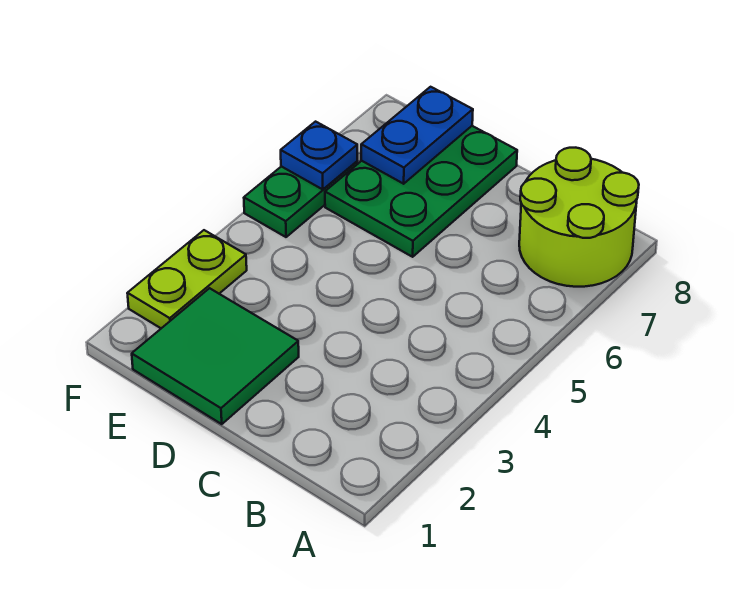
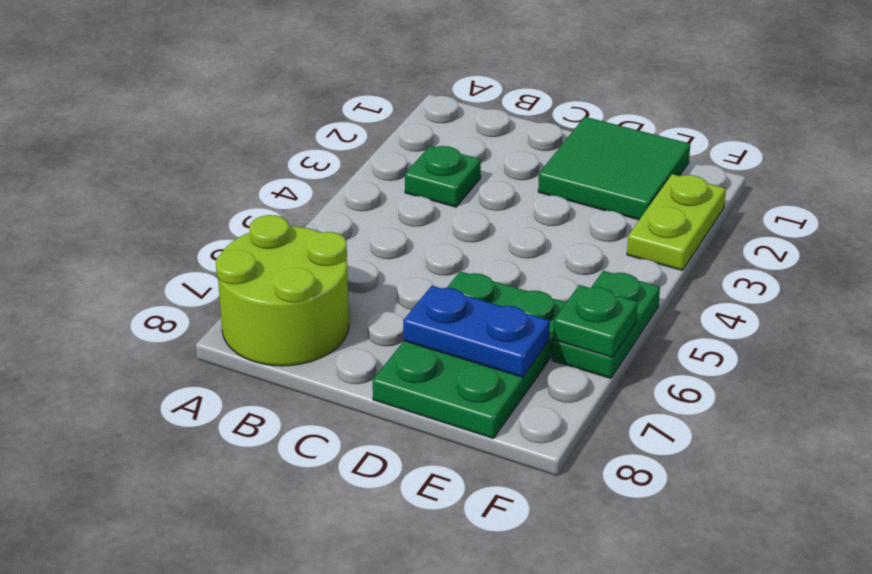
none -> green 1x1 plate [405,146,481,207]
blue 1x2 plate [361,87,473,184] -> blue 1x2 plate turned to [403,286,550,377]
blue 1x1 plate [281,122,357,190] -> green 1x1 plate [553,285,638,357]

